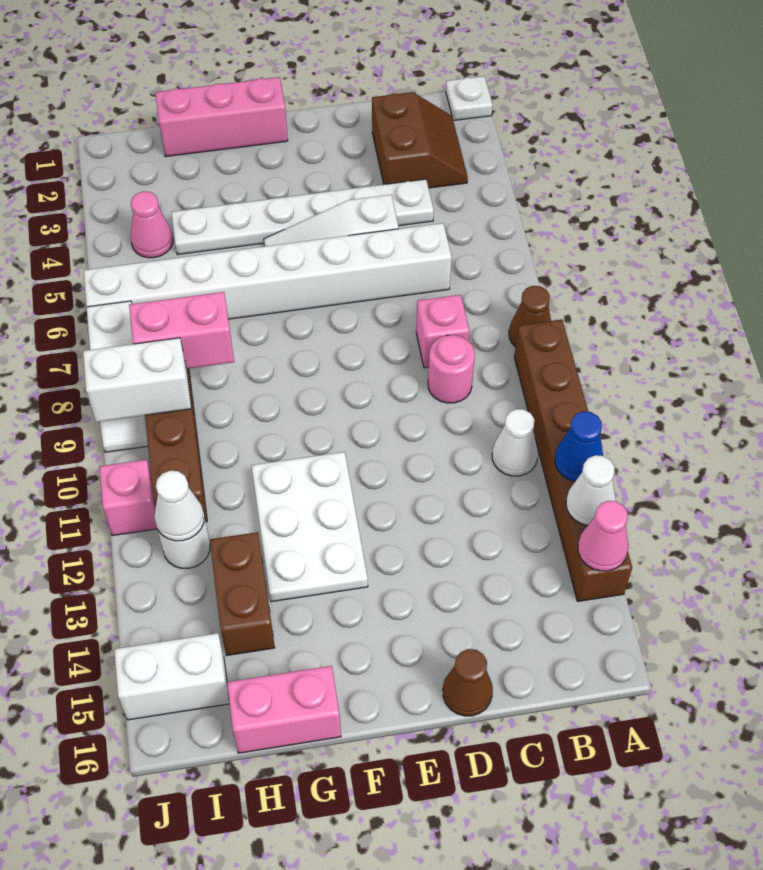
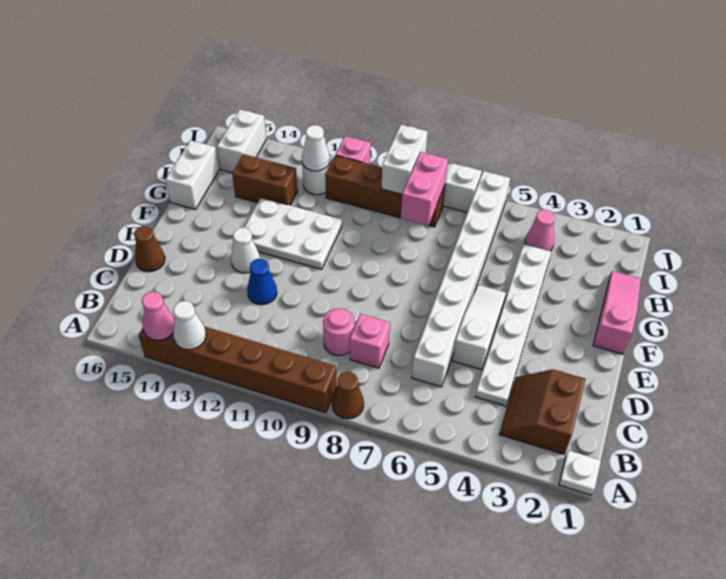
blue 1x1 cone [555,412,603,481] -> blue 1x1 cone moved to [247,259,277,305]
brown 2x2 slope [372,92,468,188] -> brown 2x2 slope turned to [499,369,586,454]
white 1x1 cone [492,409,538,476] -> white 1x1 cone moved to [231,228,260,273]
pink 1x3 brick [155,77,288,157] -> pink 1x3 slope [593,271,641,354]
pink 1x2 brick [227,666,341,753] -> white 1x2 brick [166,140,219,209]

